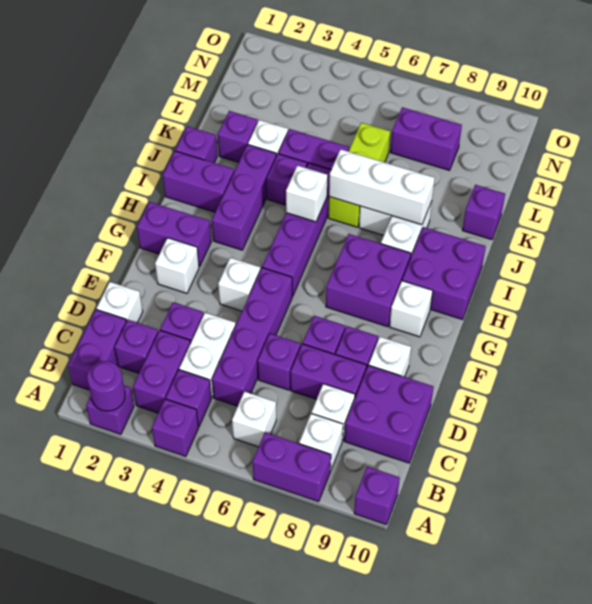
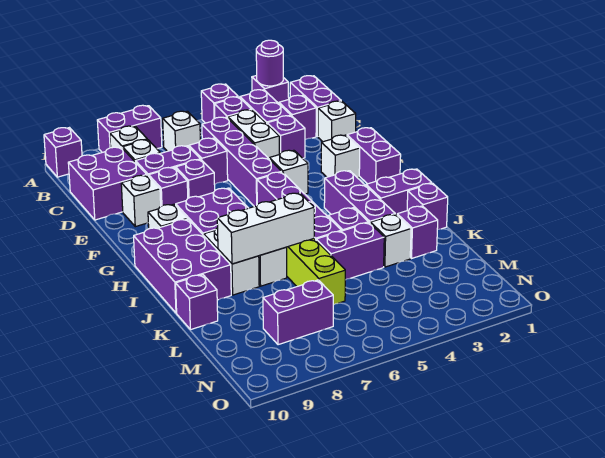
purple 1x2 brick [137,202,211,267] -> purple 1x2 brick turned to [347,128,401,184]
purple 2x2 brick [402,227,486,320] -> purple 2x3 brick [134,219,231,313]
white 1x1 brick [286,166,327,222] -> none

